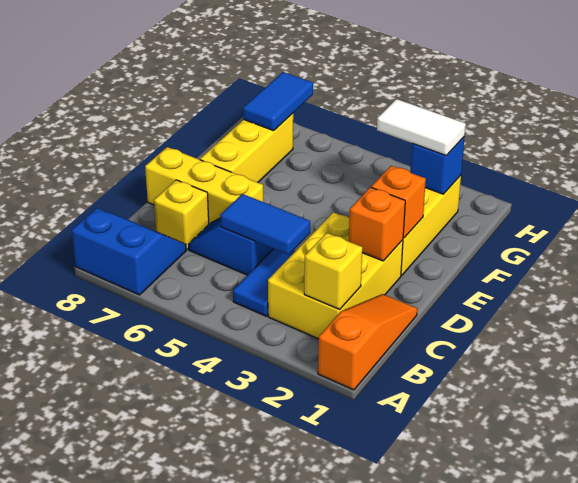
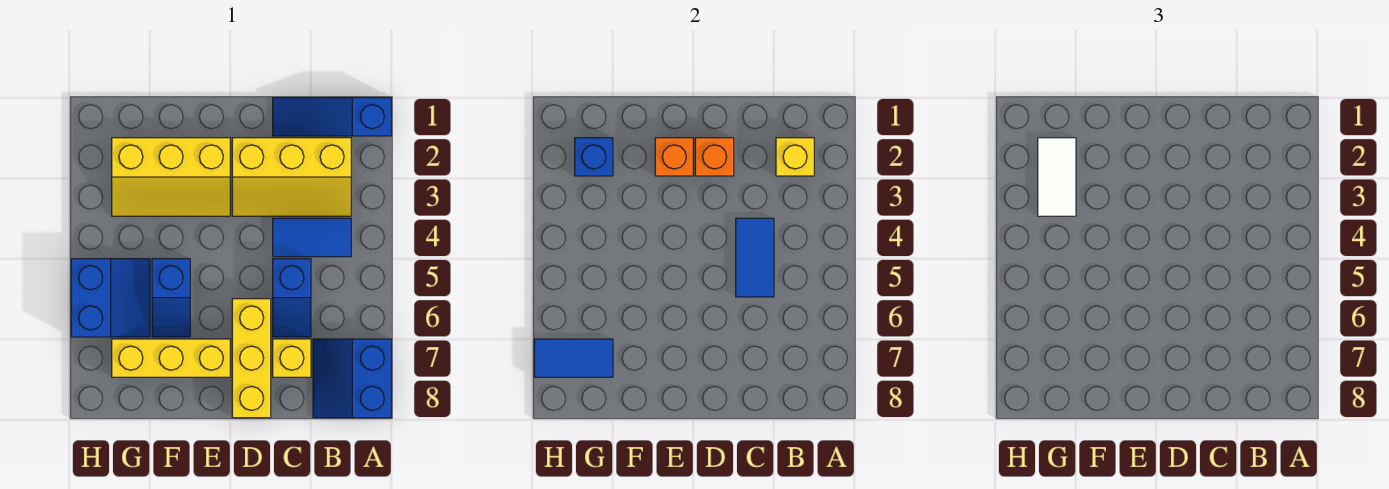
orange 1x3 slope [318,294,417,390] -> blue 1x3 slope [273,98,391,136]
yellow 2x3 brick [268,212,403,339] -> yellow 2x3 slope [232,138,351,216]
none -> blue 1x2 slope [152,259,190,337]
none -> blue 2x2 slope [71,259,150,337]

